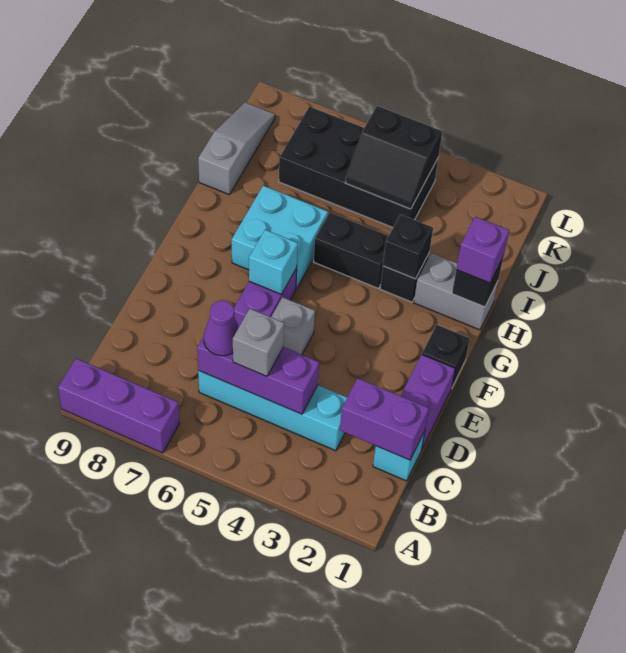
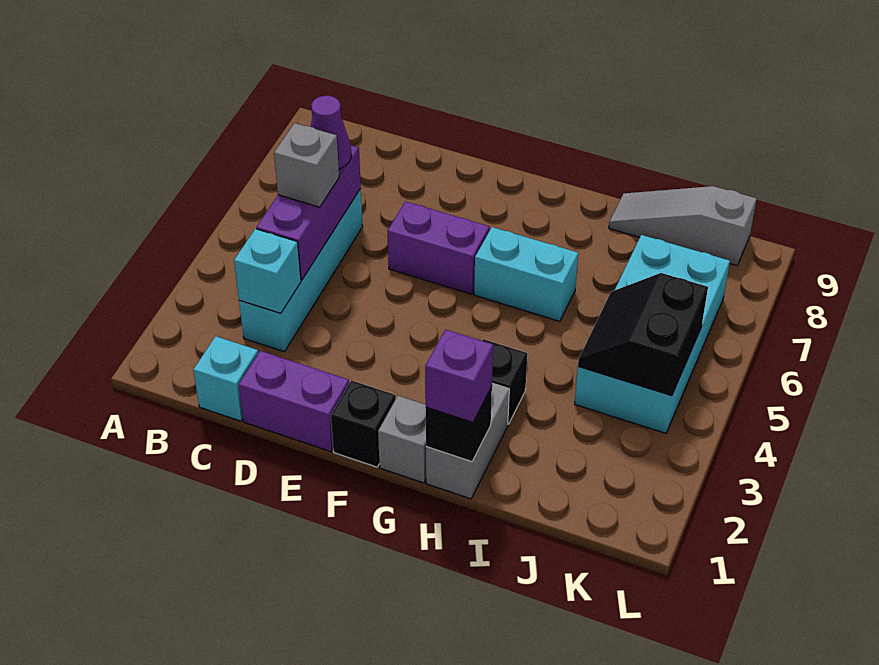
purple 1x3 brick [58,358,180,453] -> none
purple 1x2 brick [340,378,429,460] -> none
grey 1x1 brick [271,297,315,355] -> grey 1x1 brick moved to [378,396,426,483]
cyan 1x1 brick [249,230,298,294] -> cyan 1x1 brick moved to [234,229,301,313]
cyan 2x2 brick [232,186,328,289] -> cyan 1x2 brick [474,227,578,321]
black 1x1 brick [383,214,433,279] -> none
black 1x2 brick [314,212,388,288] -> none
grey 1x3 slope [198,102,275,195] -> grey 1x3 slope turned to [609,186,757,266]
black 2x4 brick [279,107,438,227] -> cyan 2x4 brick [575,235,730,433]

